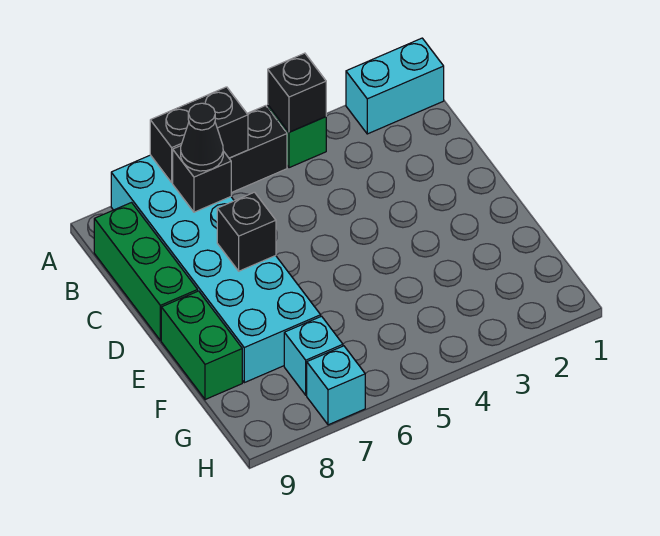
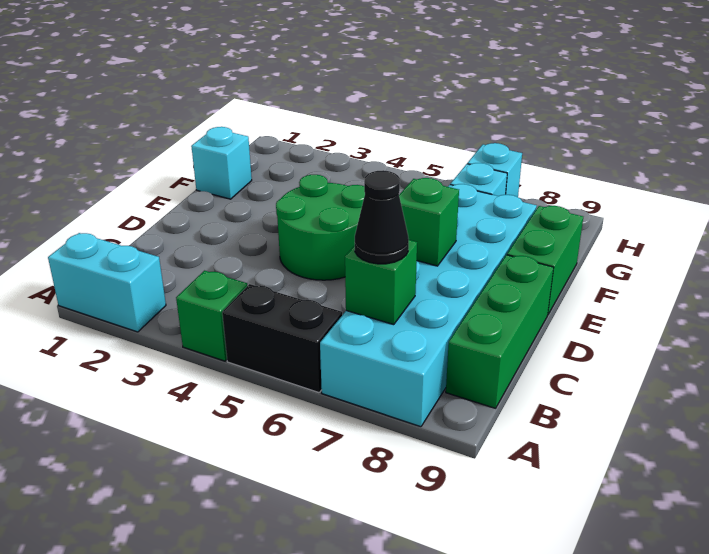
black 1x1 brick [268,53,326,132] -> none
black 1x2 brick [150,87,248,183] -> none
black 1x1 brick [173,146,231,212] -> green 1x1 brick [345,240,417,325]
none -> green 2x2 round brick [276,175,365,280]
black 1x1 brick [217,192,276,271] -> green 1x1 brick [399,178,459,266]
none -> cyan 1x1 brick [191,127,252,199]

